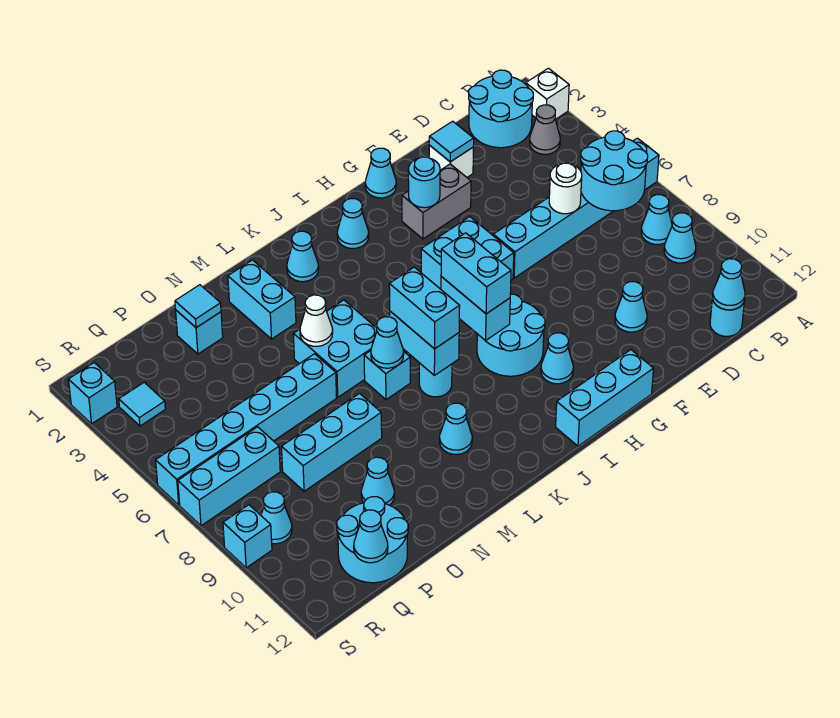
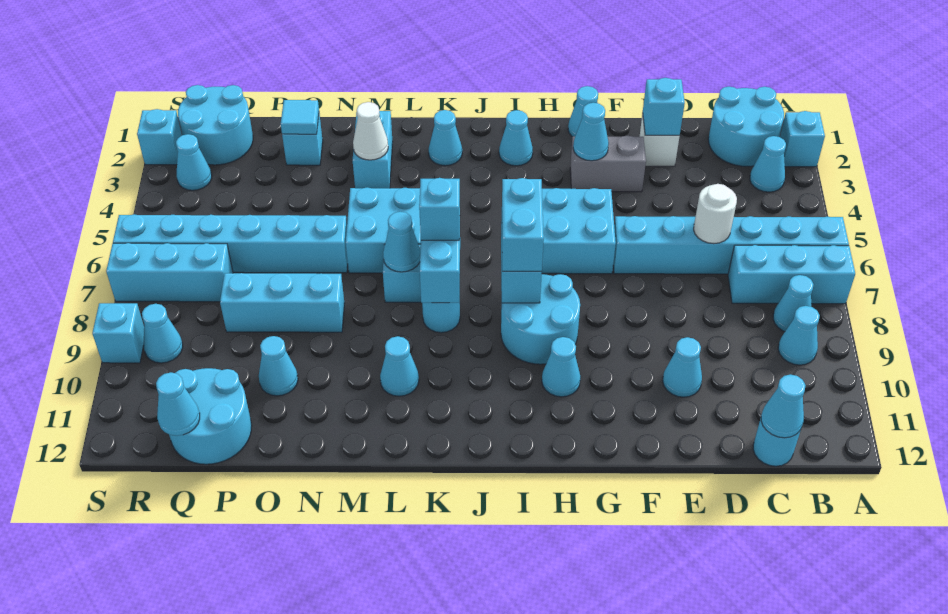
white 1x1 brick [526,68,569,119] -> cyan 1x1 brick [780,111,825,167]
grey 1x1 cone [530,105,560,154] -> cyan 1x1 cone [750,136,786,192]
cyan 2x2 round brick [581,131,648,211] -> cyan 2x2 round brick moved to [178,85,253,165]
cyan 1x1 tile [429,121,474,162] -> cyan 1x1 brick [643,78,685,135]
cyan 1x1 round brick [408,157,440,208] -> cyan 1x1 cone [573,103,609,161]
cyan 1x3 brick [556,350,654,446] -> cyan 1x3 brick moved to [728,245,855,304]
cyan 1x2 brick [389,267,460,349] -> cyan 1x1 brick [419,178,460,240]
white 1x1 cone [300,295,333,346] -> white 1x1 cone moved to [353,102,388,160]
cyan 1x1 tile [119,382,165,426] -> cyan 1x1 cone [176,134,212,190]

